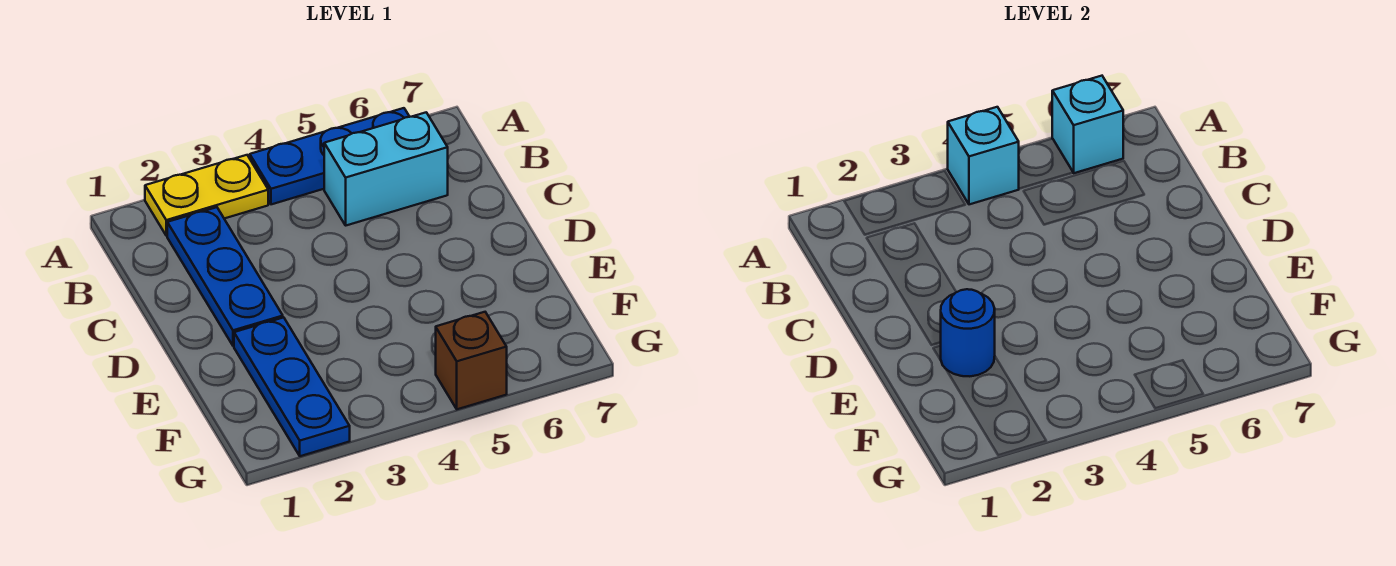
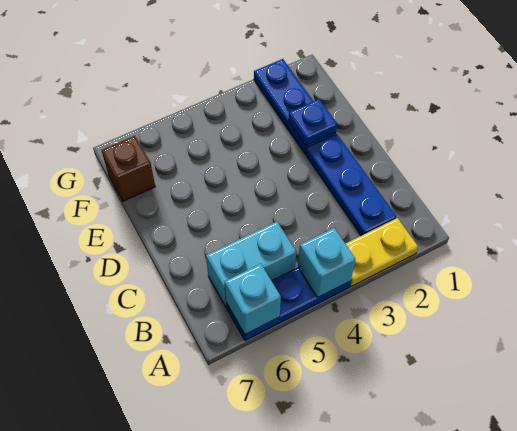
blue 1x1 round brick [940,289,995,376] -> blue 1x1 plate [288,99,337,146]
brown 1x1 brick [436,312,507,409] -> brown 1x1 brick moved to [101,136,155,201]

